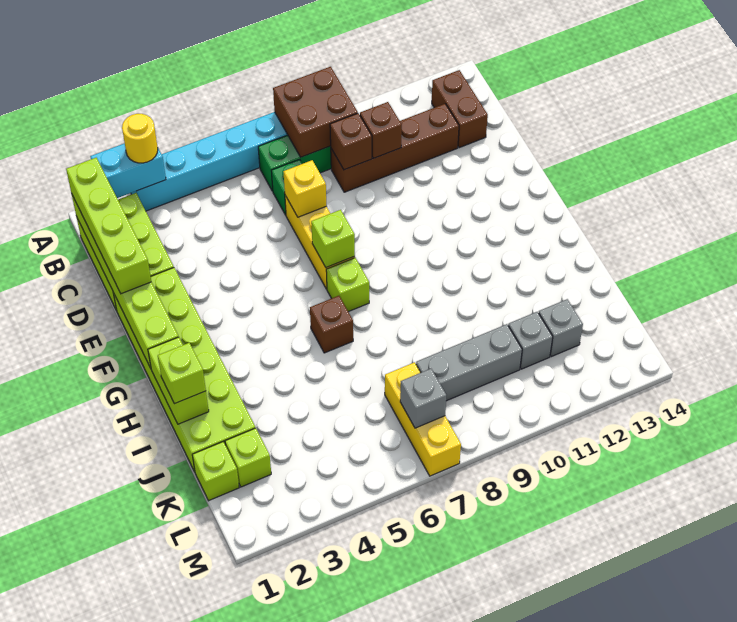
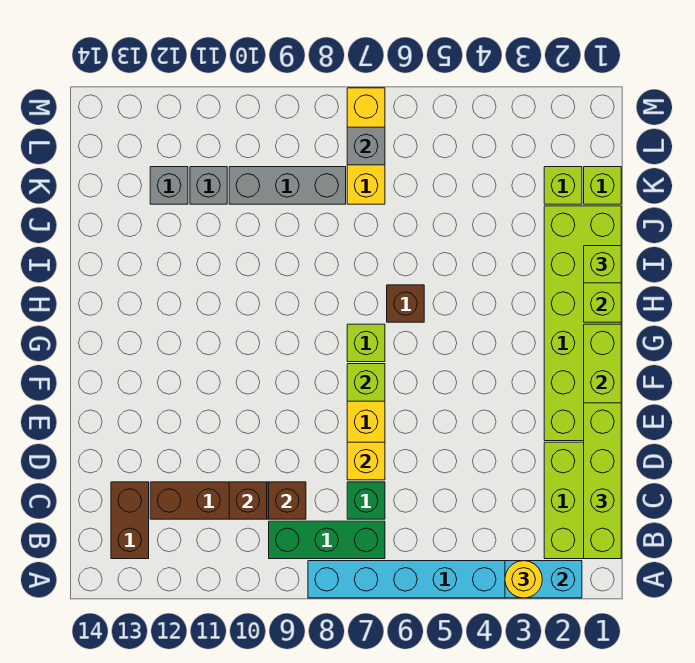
brown 2x2 brick [273,67,358,157] -> none

